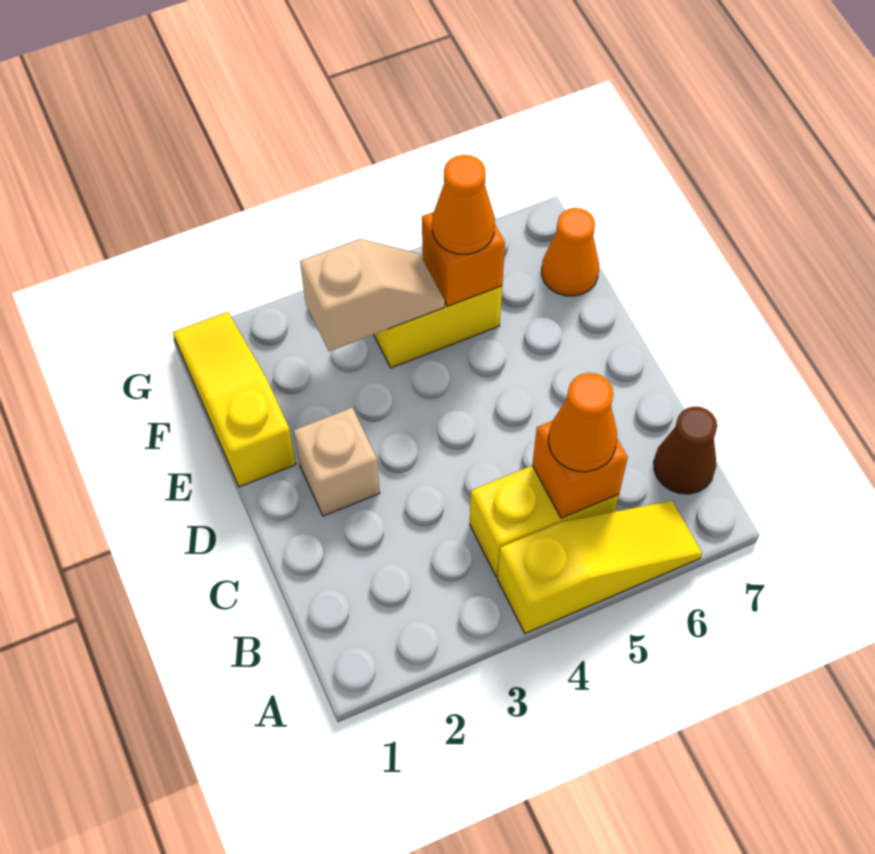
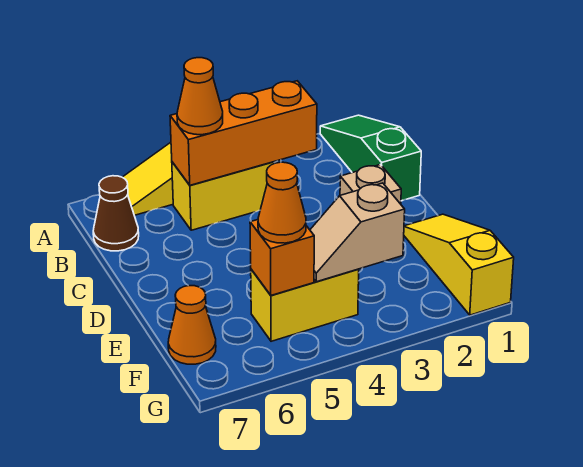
none -> green 1x3 slope [320,115,421,201]
orange 1x1 brick [532,421,628,518] -> orange 1x3 brick [170,81,317,185]
yellow 1x3 slope [173,312,296,487] -> yellow 1x3 slope turned to [404,214,514,315]

